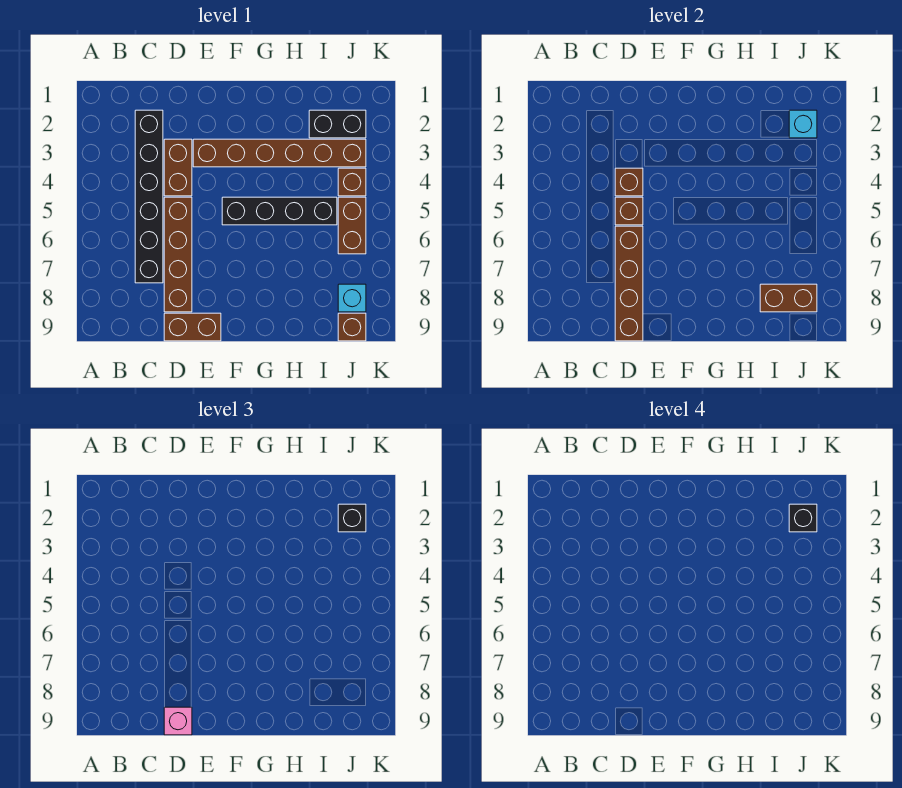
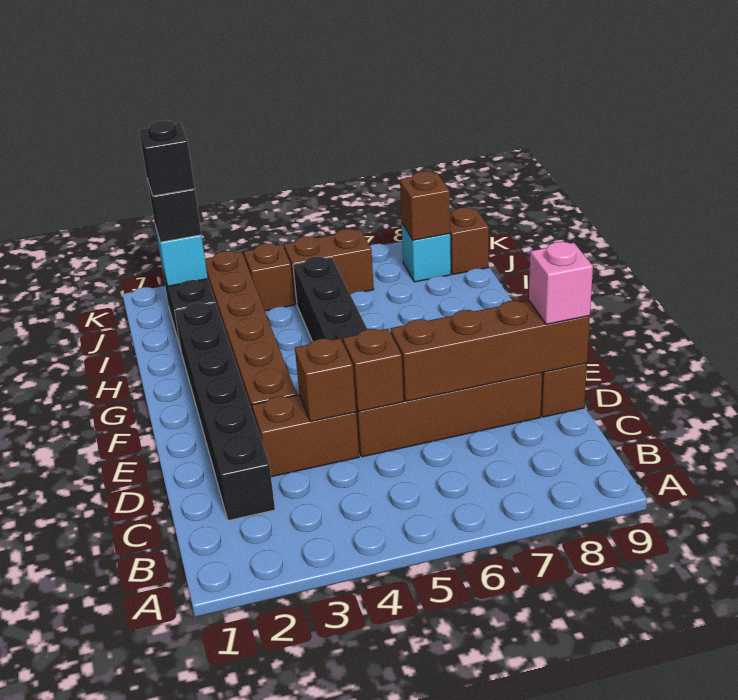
black 1x6 brick [135,110,163,283] -> black 1x6 brick turned to [174,303,275,521]
brown 1x2 brick [760,284,817,312] -> brown 1x1 brick [400,171,450,240]

